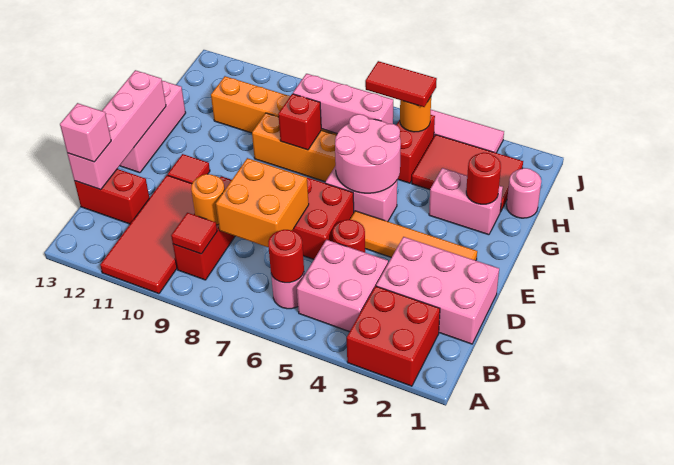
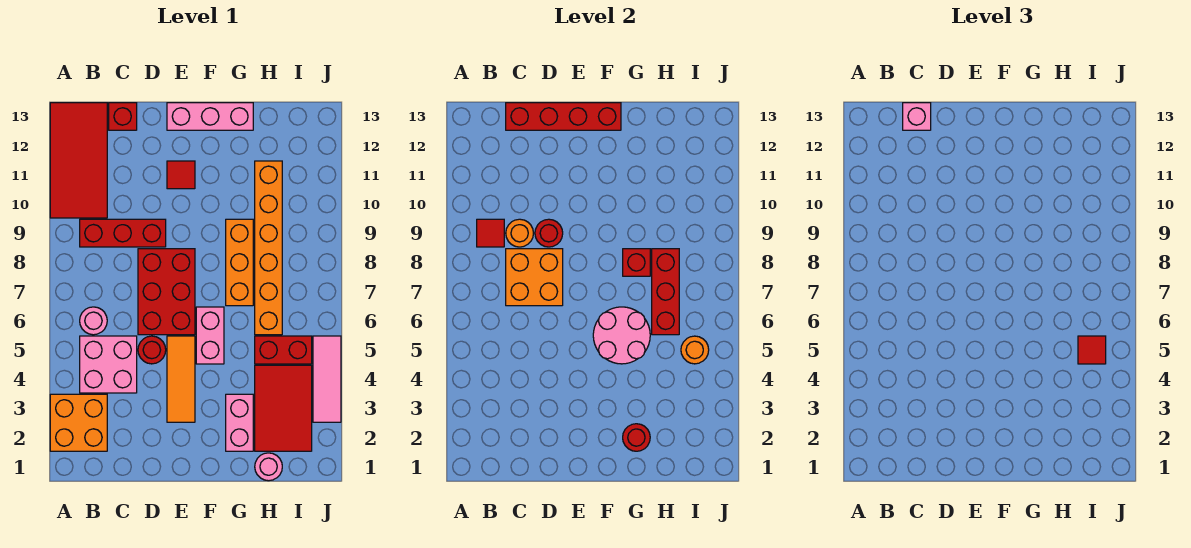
red 2x2 brick [347,286,440,386] -> orange 2x2 brick [50,394,107,451]
red 2x4 tile [100,175,195,294] -> red 2x4 tile turned to [50,103,107,218]
red 1x1 round brick [268,230,304,283] -> red 1x1 round brick moved to [535,219,563,247]
pink 2x3 brick [376,237,499,344] -> none
red 1x2 brick [74,169,149,224] -> red 1x1 brick [109,103,137,130]
pink 1x4 brick [67,70,166,190] -> red 1x4 brick [506,103,621,130]
orange 1x4 tile [350,211,477,260] -> orange 1x3 tile [167,336,195,422]
pink 1x3 brick [293,74,393,134] -> red 1x3 brick [652,249,679,335]
red 1x2 tile [365,61,437,107] -> red 1x1 tile [1078,336,1106,364]

